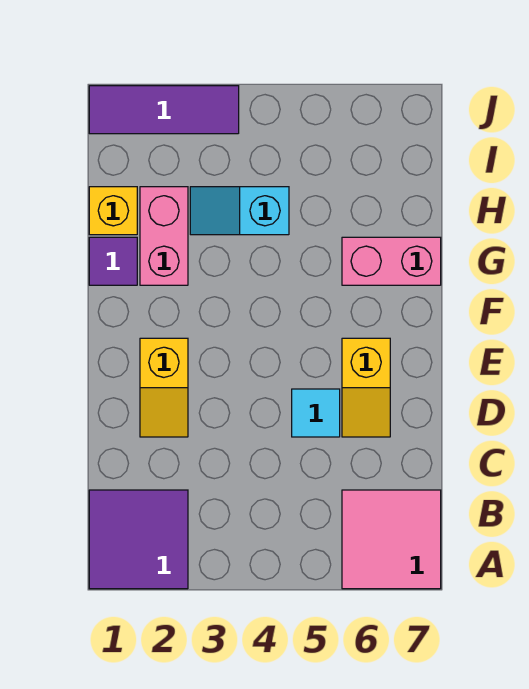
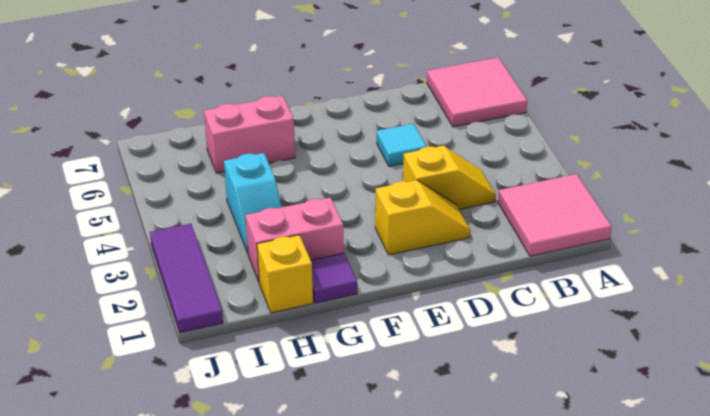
purple 2x2 tile [89,490,188,589] -> pink 2x2 tile [498,174,612,256]
yellow 1x2 slope [342,338,390,437] -> yellow 1x2 slope moved to [403,146,496,209]
pink 1x2 brick [342,237,441,285] -> pink 1x2 brick turned to [204,96,295,173]

